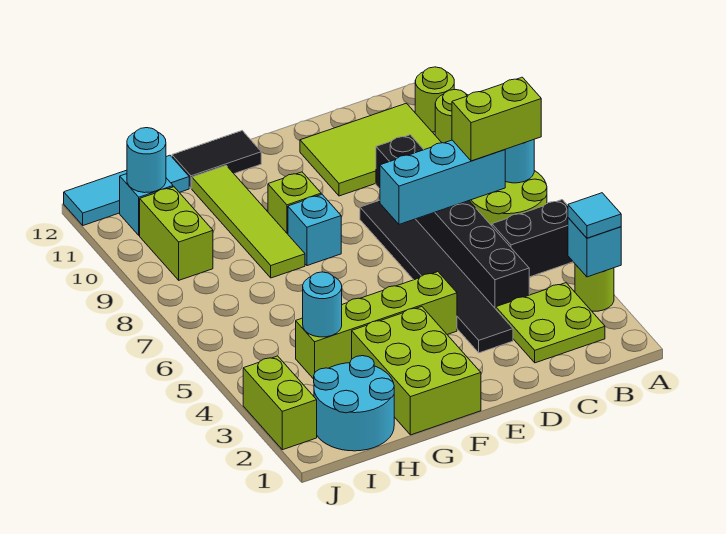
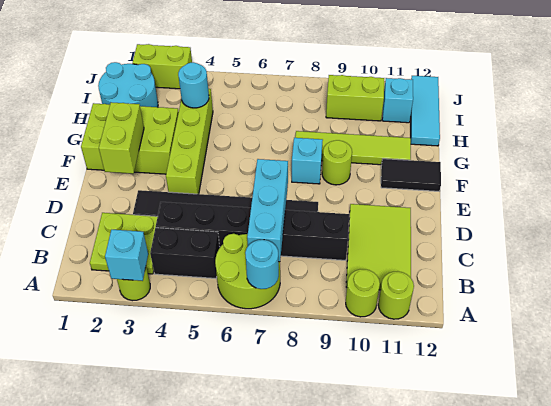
cyan 1x1 tile [568,193,621,238] -> none
black 1x2 brick [492,200,573,277] -> black 1x2 brick turned to [150,228,220,278]
lime 1x2 brick [452,77,541,161] -> lime 1x2 brick moved to [99,102,144,174]
lime 1x1 brick [268,172,321,234] -> lime 1x1 round brick [322,140,352,185]
black 1x2 tile [172,131,261,188] -> black 1x2 tile turned to [381,159,441,191]
cyan 1x1 round brick [127,128,166,193] -> none

